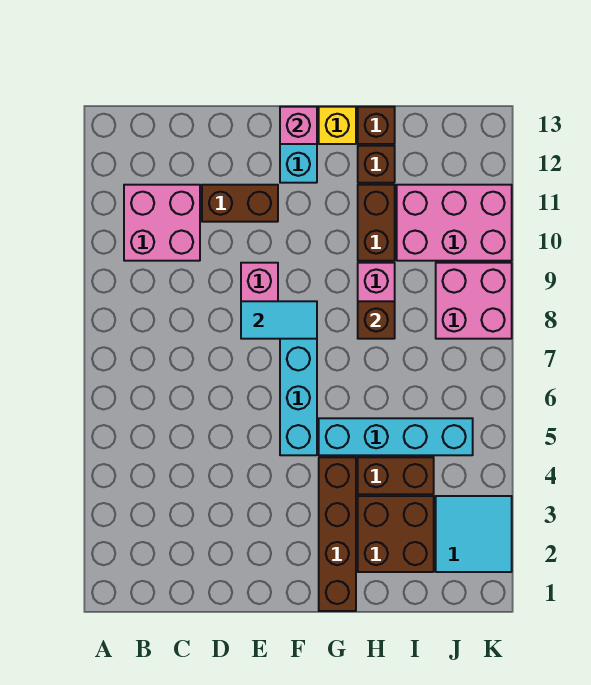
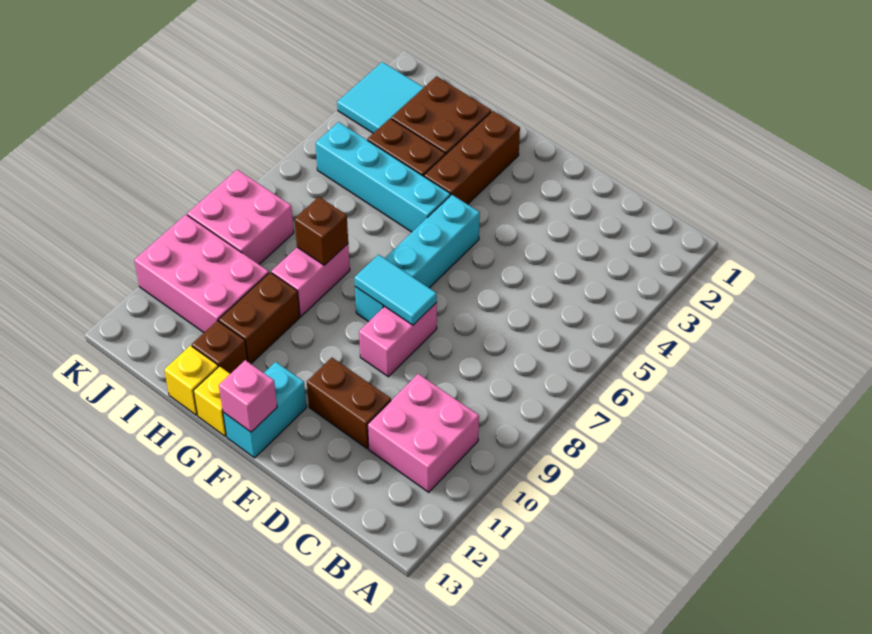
brown 1x4 brick [319,457,356,611] -> brown 1x3 brick [424,111,520,204]
brown 1x1 brick [358,107,395,144] -> yellow 1x1 brick [164,346,218,415]

